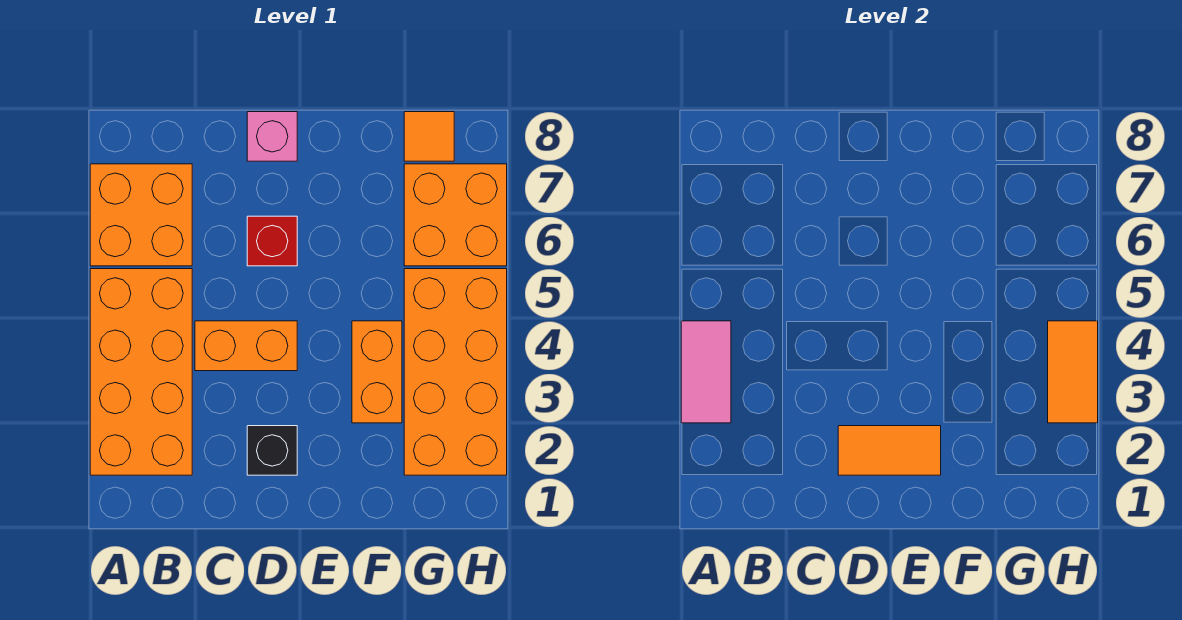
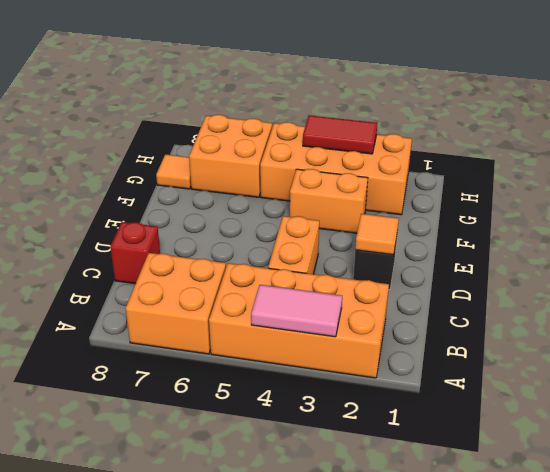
orange 1x2 tile [838,426,941,475] -> orange 1x1 tile [355,214,399,255]
red 1x1 brick [247,216,297,266] -> red 1x1 brick moved to [110,222,160,284]
pink 1x1 brick [247,112,297,161] -> none
orange 1x2 tile [1048,321,1098,423] -> red 1x2 tile [303,115,377,154]

